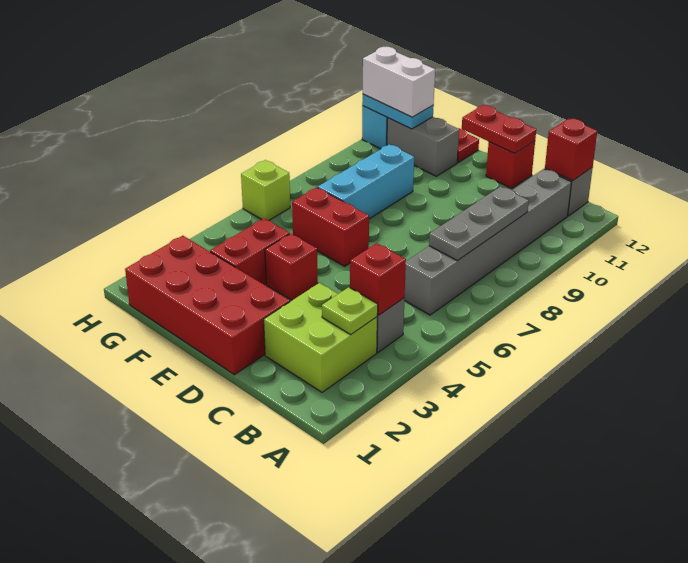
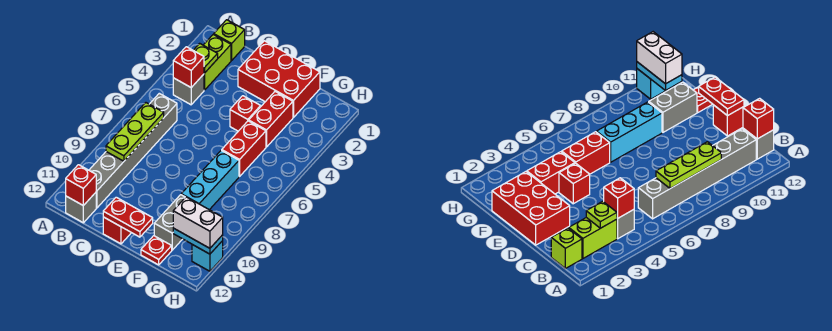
lime 2x2 brick [264,283,377,392] -> lime 1x2 brick [204,34,231,90]
grey 1x3 plate [429,186,529,261] -> lime 1x3 plate [106,103,164,161]
red 2x4 brick [125,236,290,375] -> red 2x3 brick [238,41,320,117]
red 1x2 brick [292,187,369,266] -> red 1x2 brick turned to [222,121,266,176]
grey 1x2 brick [387,117,459,176] -> grey 1x2 brick turned to [154,195,185,250]
lime 1x1 brick [241,160,290,221] -> lime 1x1 brick moved to [214,20,245,60]

